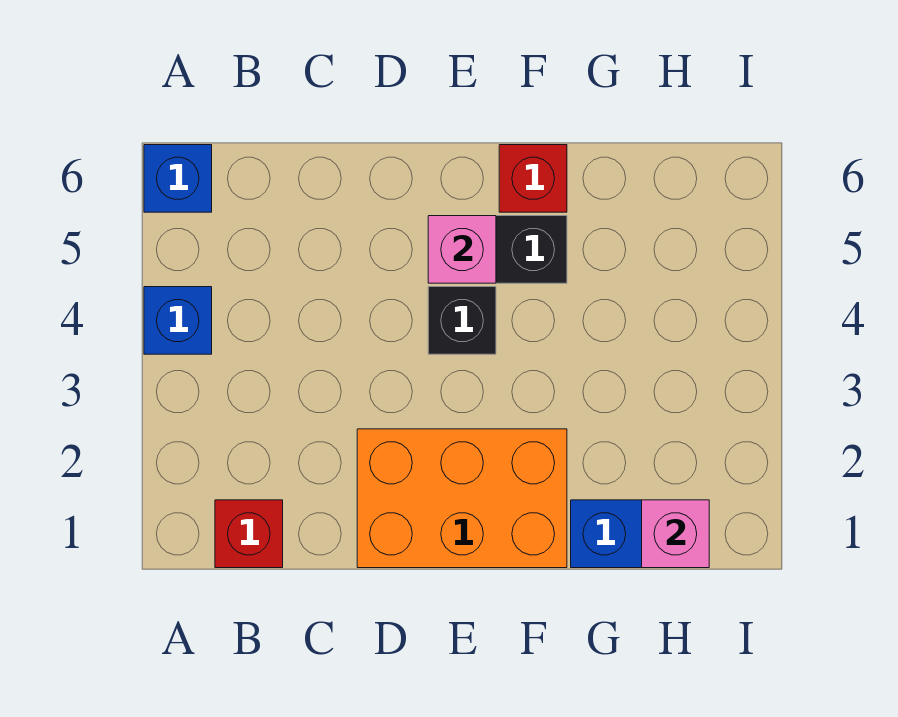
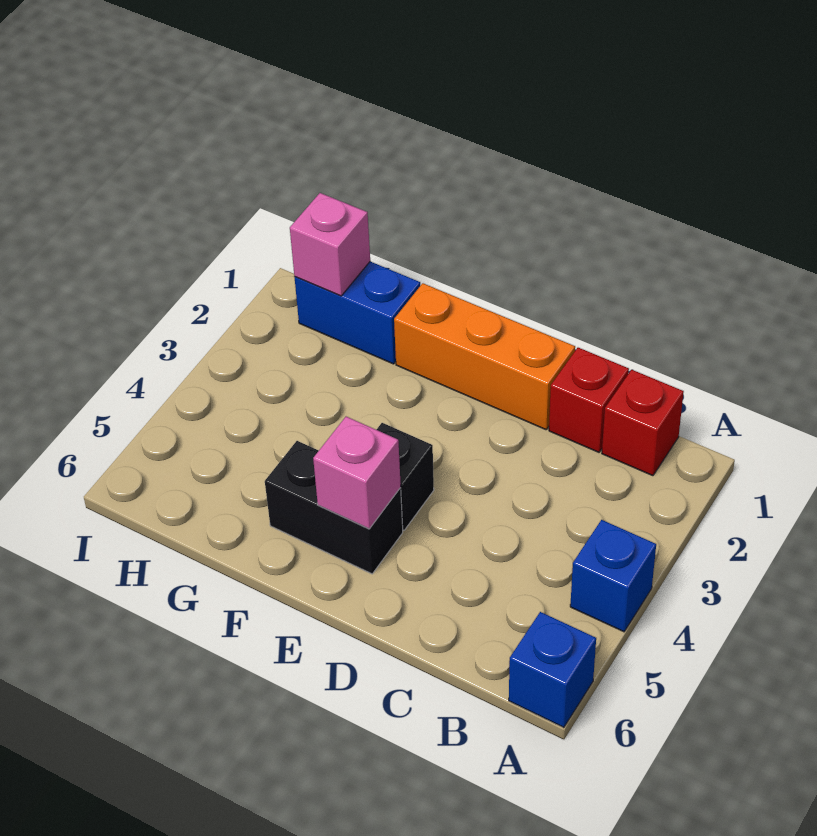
orange 2x3 brick [357,429,567,568] -> orange 1x3 brick [394,283,575,430]
red 1x1 brick [499,145,567,212] -> red 1x1 brick moved to [549,348,629,452]

